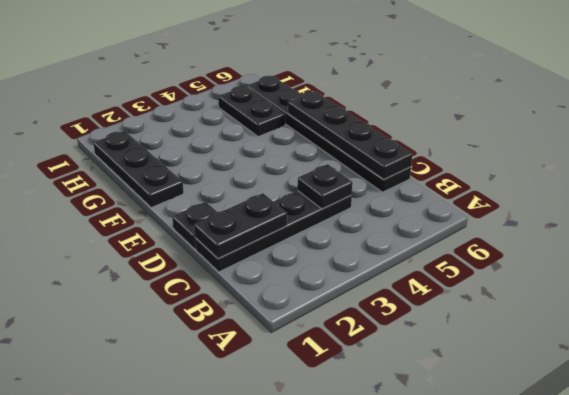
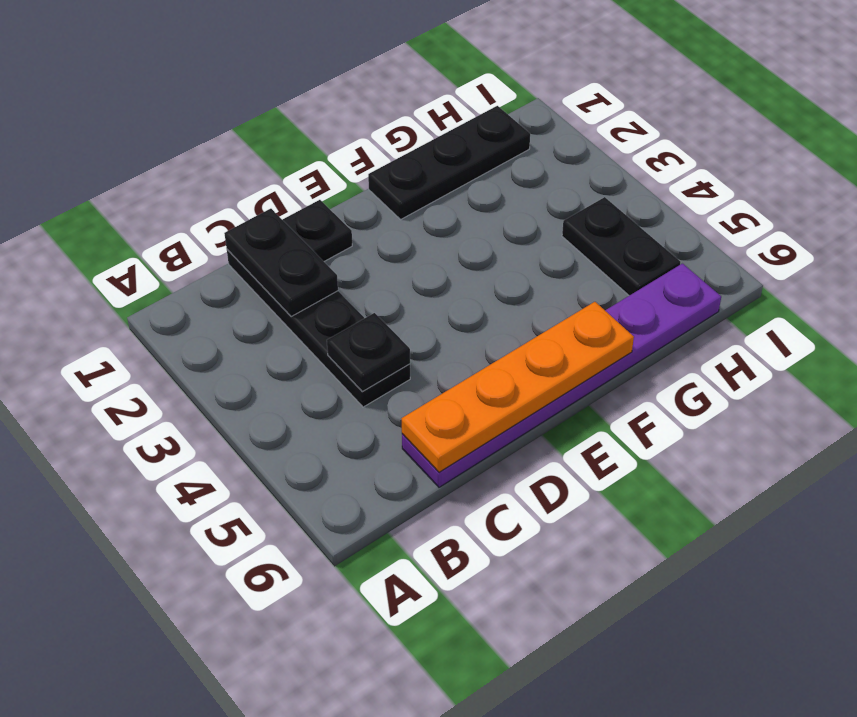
black 1x6 plate [246,76,411,192] -> purple 1x6 plate [402,264,721,487]
black 1x4 plate [288,91,412,179] -> orange 1x4 plate [401,302,634,472]
black 1x2 plate [218,86,285,137] -> black 1x2 plate turned to [562,197,680,296]

